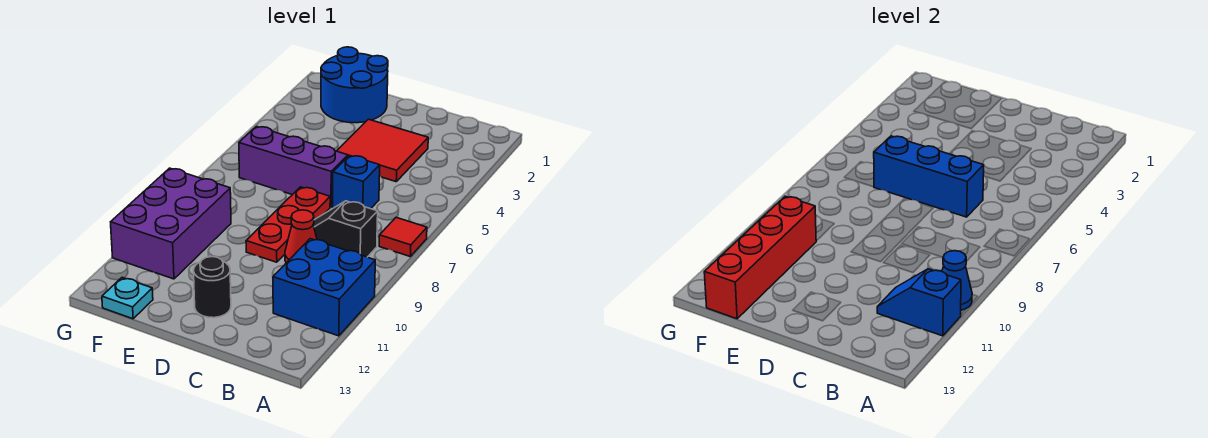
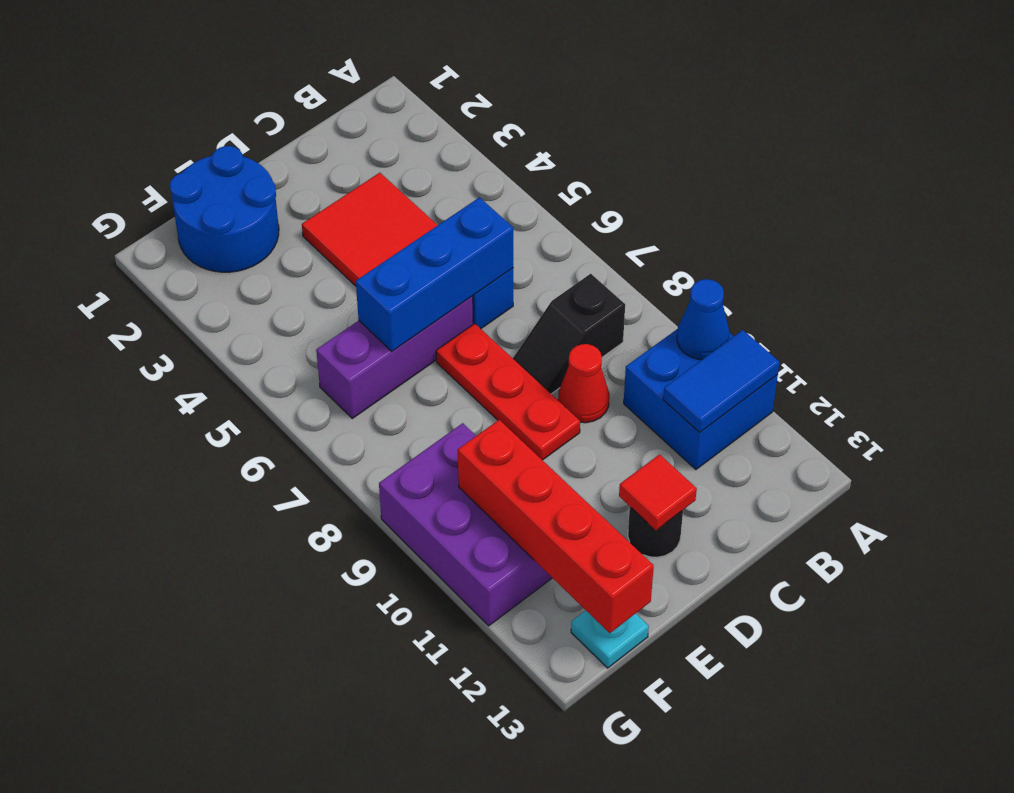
red 1x1 tile [379,218,427,256] -> red 1x1 tile moved to [619,455,697,530]
blue 1x2 slope [877,269,961,336] -> blue 1x2 tile [663,330,779,433]

